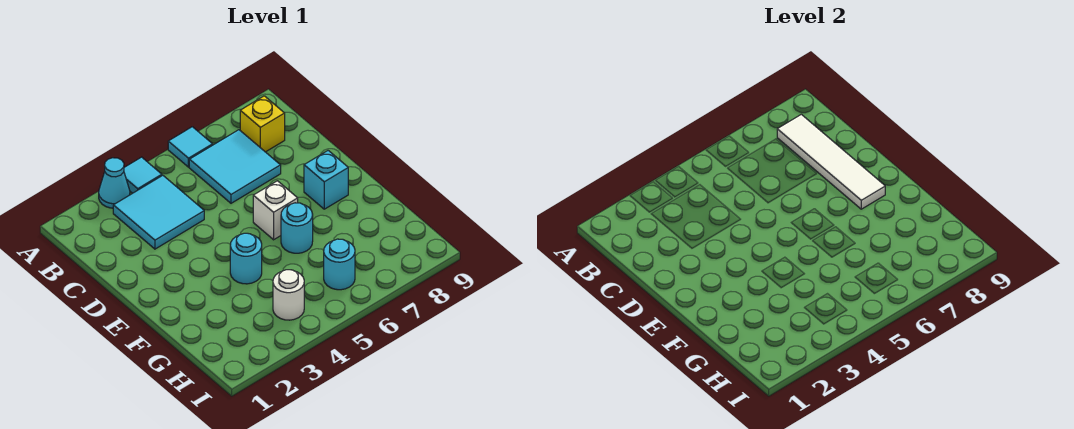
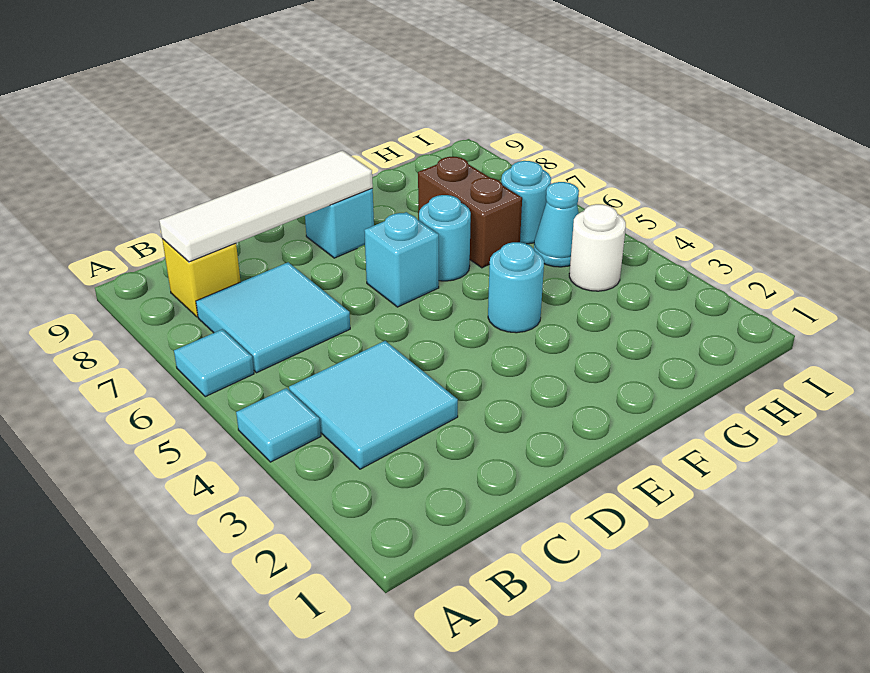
cyan 1x1 cone [99,158,130,208] -> cyan 1x1 cone moved to [534,182,579,267]
white 1x1 brick [253,181,298,240] -> cyan 1x1 brick [364,212,439,307]
none -> brown 1x2 brick [418,157,522,268]

